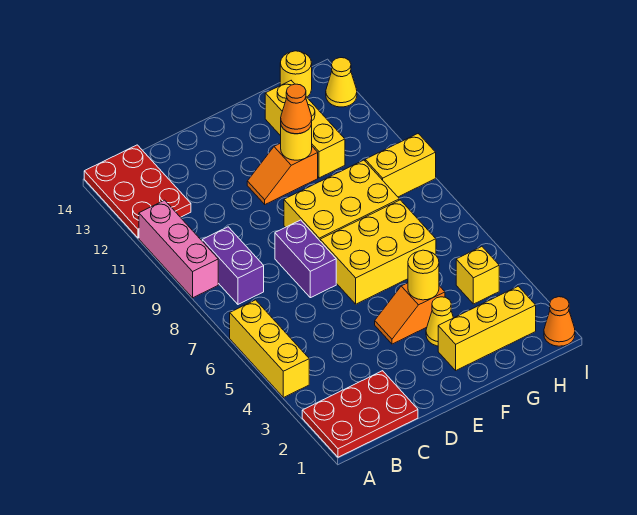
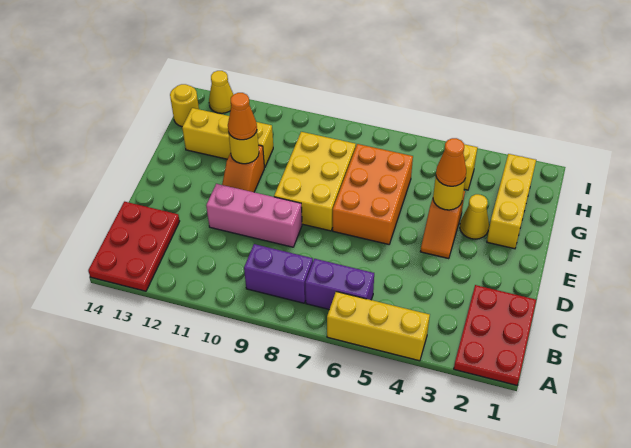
pink 1x3 brick [139,200,218,298] -> pink 1x3 brick moved to [206,184,302,247]
red 2x3 plate [84,145,191,238] -> red 2x3 plate turned to [88,202,180,291]
purple 1x2 brick [275,220,336,298] -> purple 1x2 brick moved to [305,259,374,310]
yellow 2x3 brick [320,200,436,304] -> orange 2x3 brick [333,144,413,244]
yellow 1x2 brick [365,134,436,197] -> none
orange 1x1 cone [544,297,575,346] -> orange 1x1 cone moved to [436,138,466,186]

